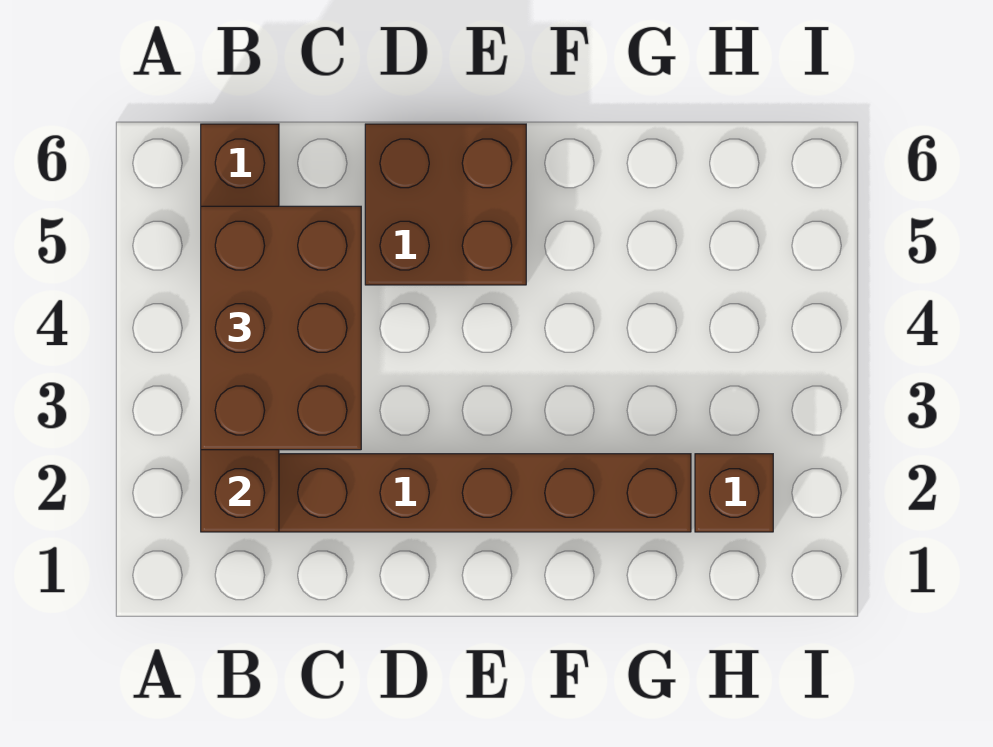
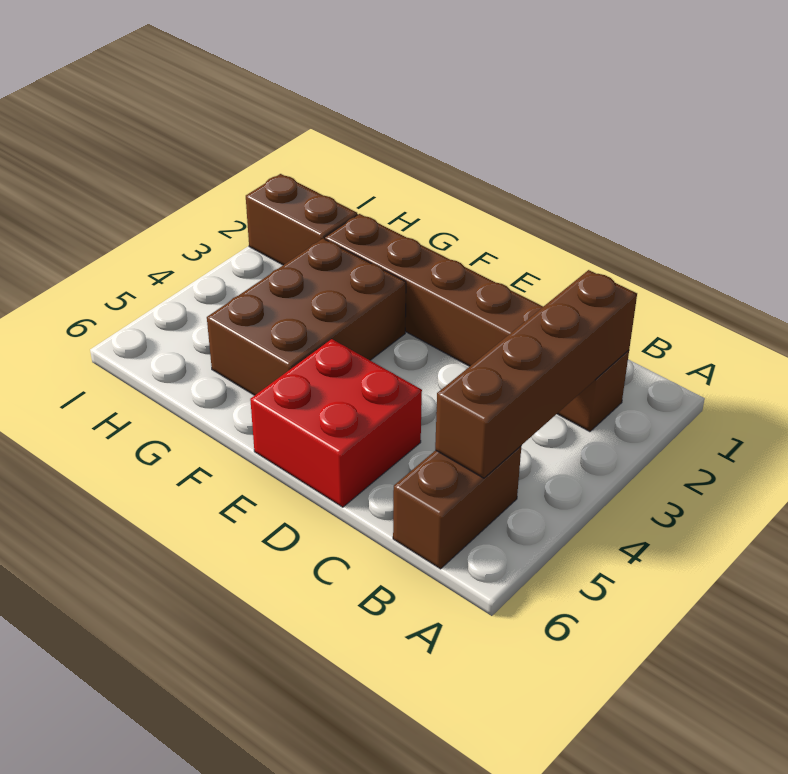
brown 2x3 brick [201,206,361,450] -> brown 2x3 brick moved to [207,238,406,395]
brown 2x2 brick [365,124,526,285] -> red 2x2 brick [250,339,422,507]
brown 1x1 brick [695,454,773,532] -> brown 1x2 brick [246,174,358,265]

